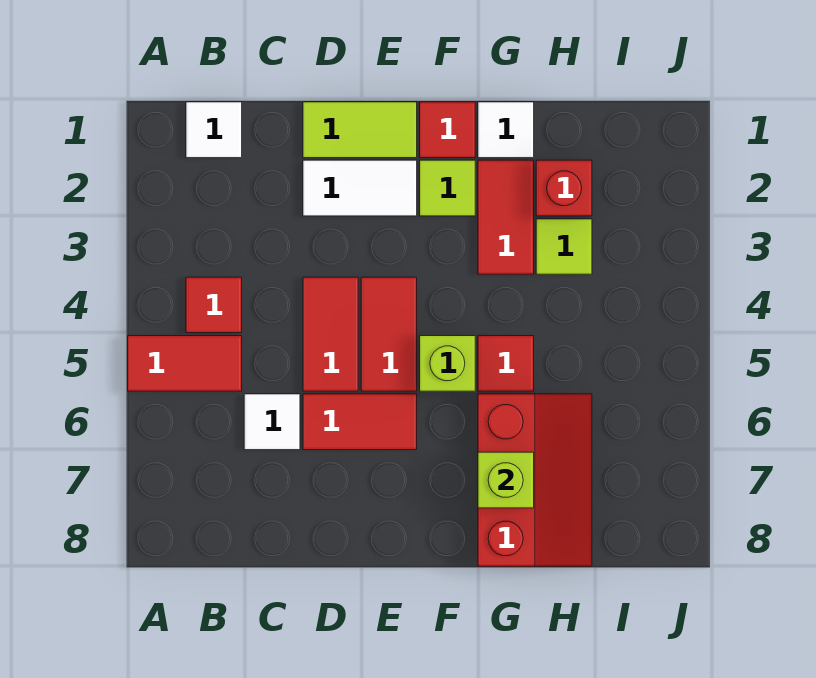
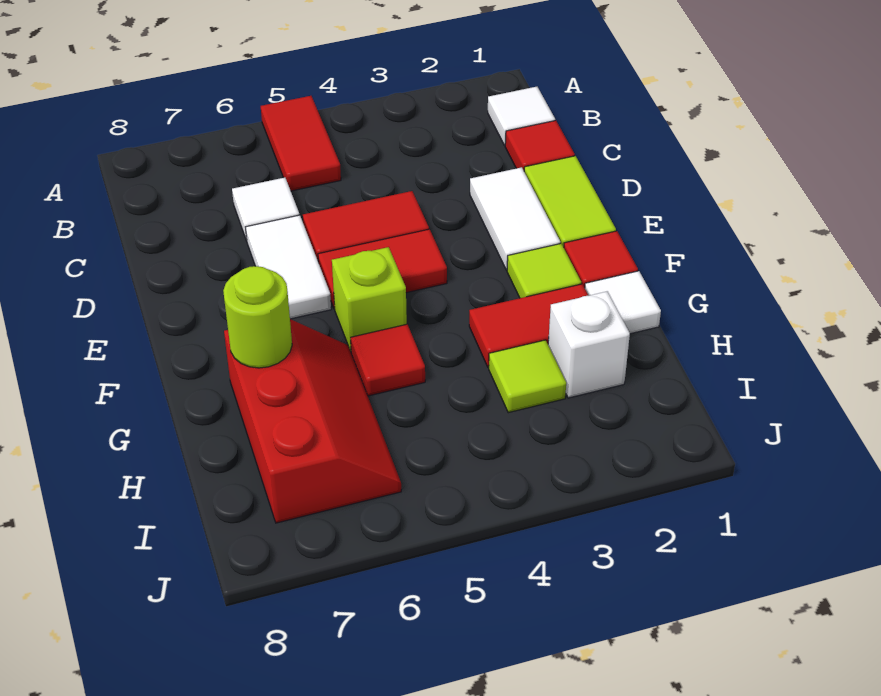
red 1x1 tile [186,277,242,333] -> red 1x1 tile moved to [505,121,575,170]
red 1x2 tile [303,394,417,450] -> white 1x2 tile [246,215,331,319]
red 2x3 slope [478,394,592,566] -> red 2x3 slope turned to [224,319,401,523]
lime 1x1 brick [478,452,534,508] -> lime 1x1 round brick [223,266,292,368]
red 1x1 brick [536,160,592,216] -> white 1x1 brick [548,291,630,398]

